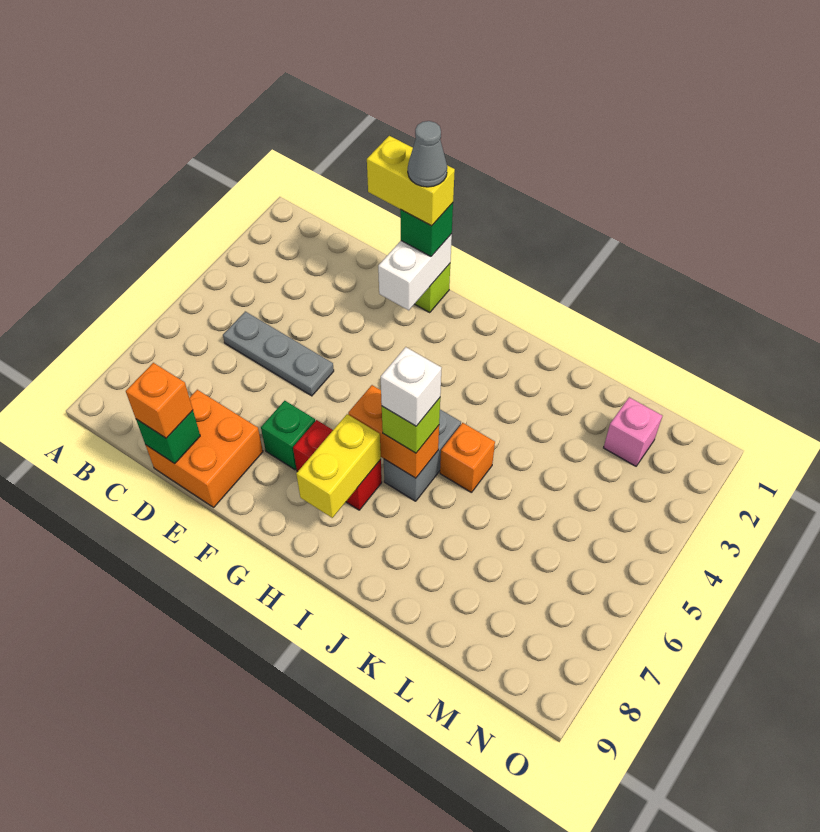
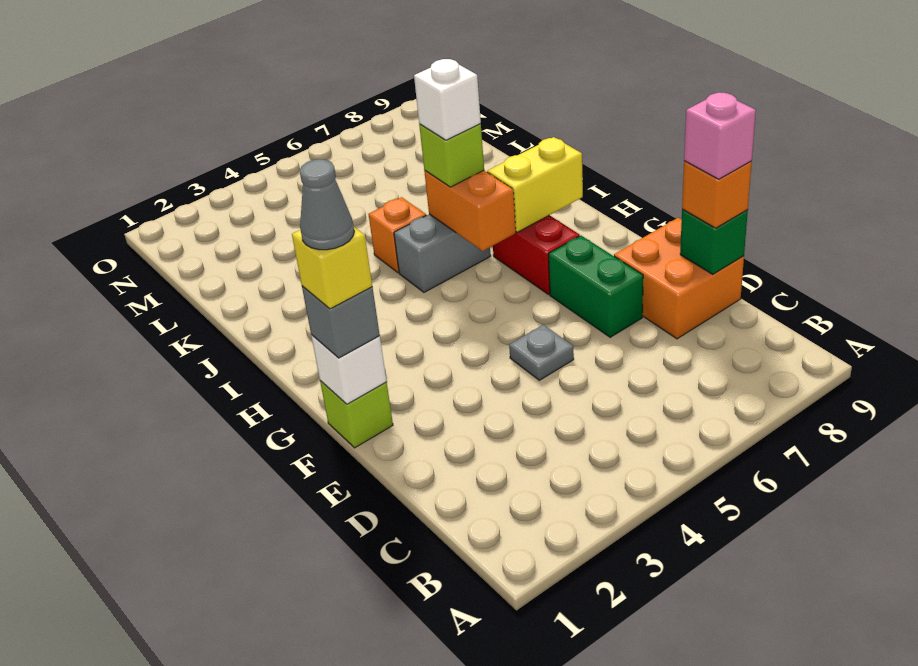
grey 1x3 plate [223,311,334,396] -> grey 1x1 plate [509,325,574,380]
yellow 1x2 brick [367,136,455,226] -> yellow 1x1 brick [292,227,372,309]
white 1x2 brick [378,234,452,310] -> white 1x1 brick [311,335,387,404]
green 1x1 brick [400,203,453,256] -> grey 1x1 brick [302,286,380,358]
green 1x1 brick [261,401,315,470] -> green 1x2 brick [549,236,643,337]
pink 1x1 brick [604,397,662,466] -> pink 1x1 brick moved to [684,93,756,179]

